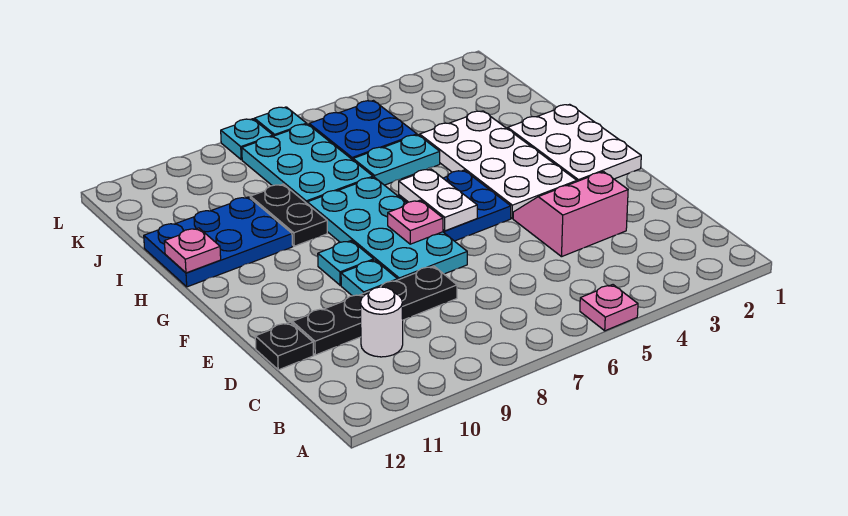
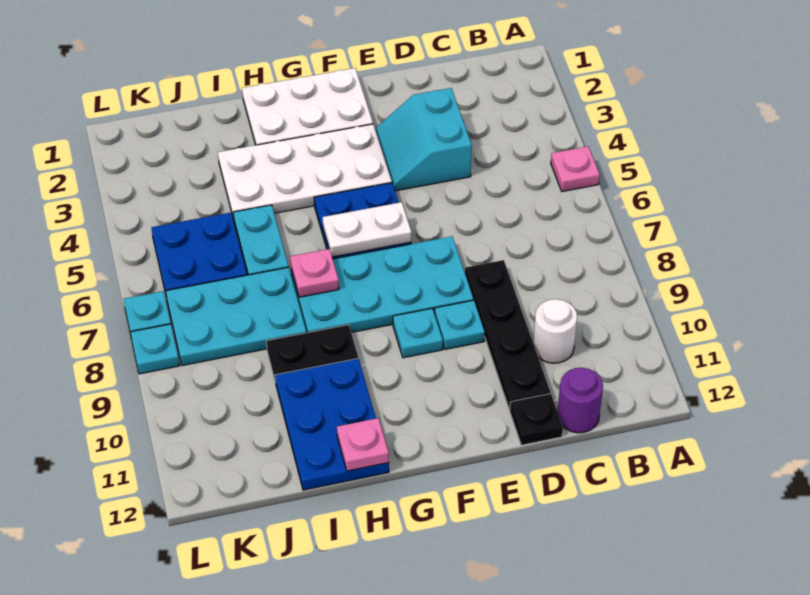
none -> purple 1x1 round brick [557,368,603,433]
pink 2x2 slope [513,172,628,257] -> cyan 2x2 slope [375,88,472,191]
pink 1x1 plate [388,200,443,244] -> pink 1x1 plate moved to [290,249,339,297]

